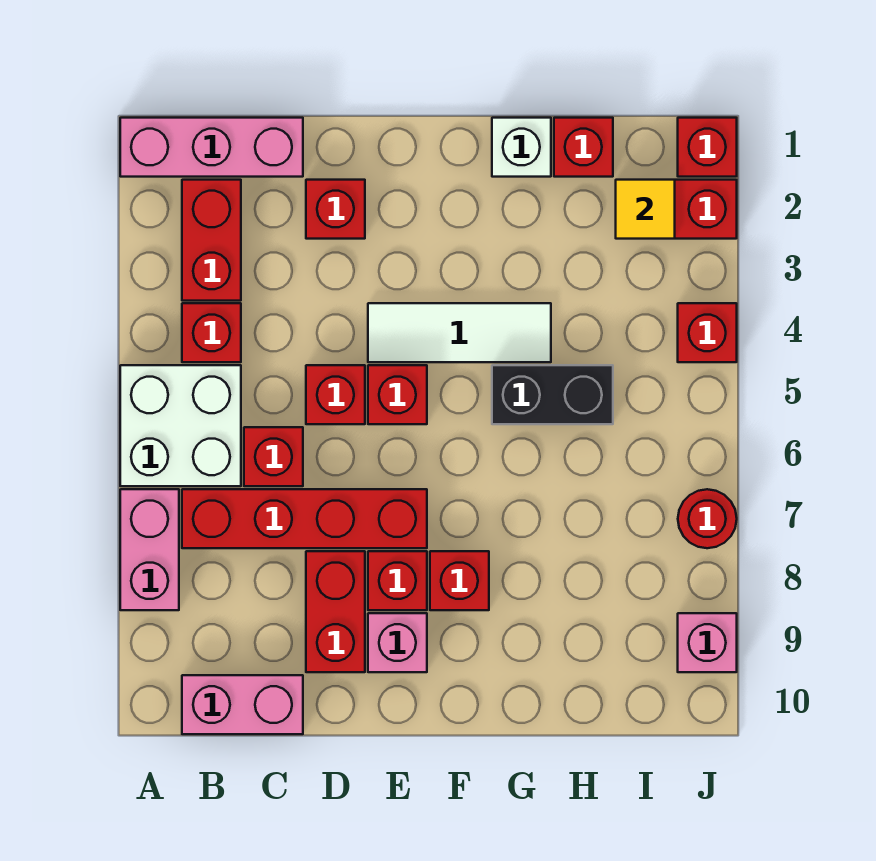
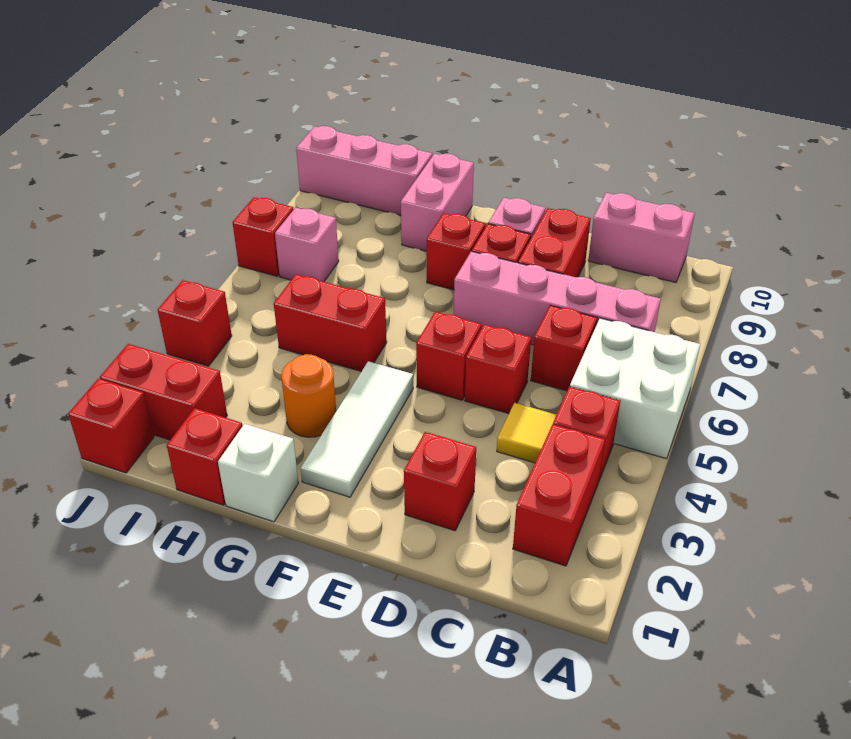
pink 1x3 brick [120,118,303,177] -> pink 1x3 brick moved to [296,126,432,215]
pink 1x2 brick [120,489,179,610] -> pink 1x2 brick moved to [401,154,474,251]
red 1x4 brick [182,489,427,548] -> pink 1x4 brick [454,251,661,345]
white 1x3 tile [368,303,551,362] -> white 1x3 tile turned to [301,361,413,497]
none -> orange 1x1 round brick [282,354,336,437]
black 1x2 brick [492,365,613,424] -> red 1x2 brick [274,274,387,371]
yellow 1x1 tile [616,180,675,239] -> yellow 1x1 tile moved to [497,403,556,463]
red 1x1 round brick [678,489,737,548] -> red 1x1 brick [232,197,294,276]
pink 1x1 brick [678,613,737,672] -> pink 1x1 brick moved to [275,208,339,282]

